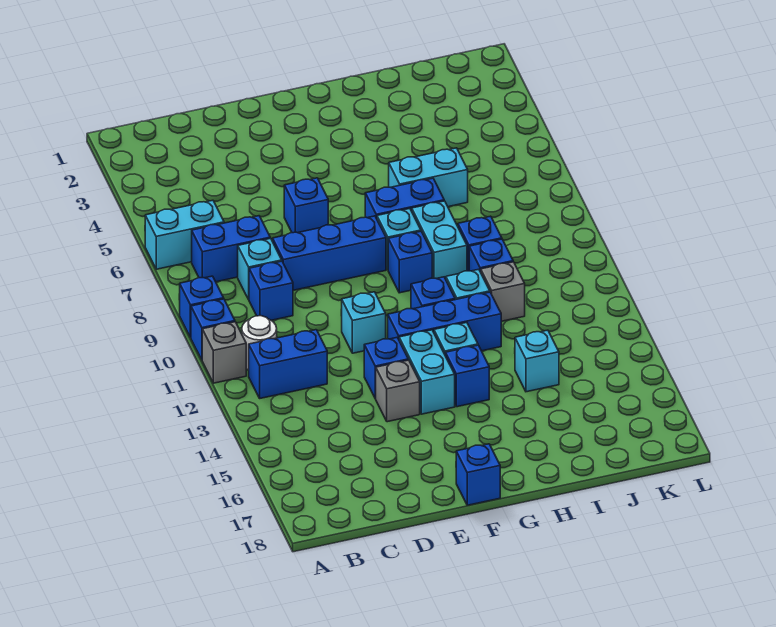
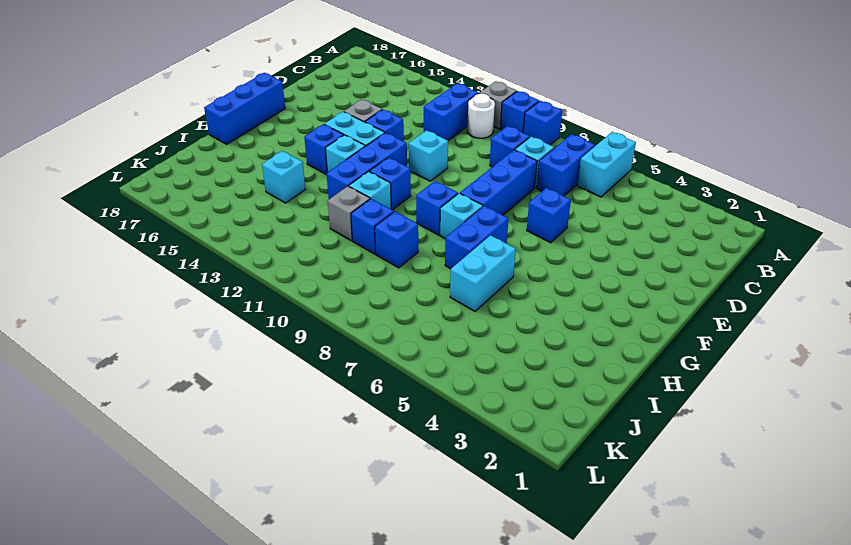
blue 1x1 brick [456,444,500,505] -> blue 1x3 brick [204,73,285,144]
cyan 1x2 brick [412,201,467,279] -> none

